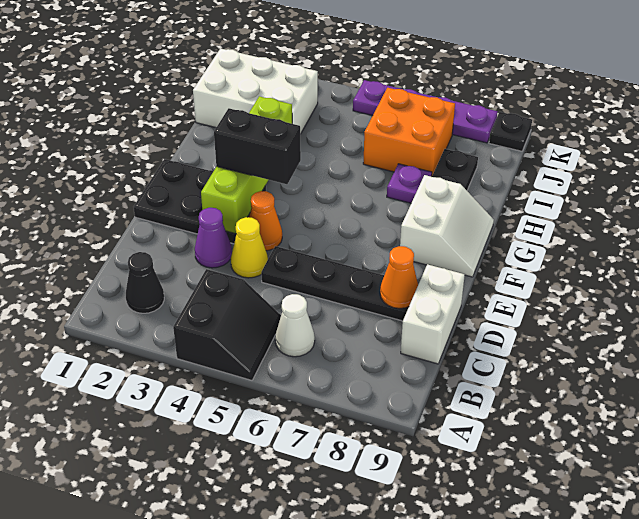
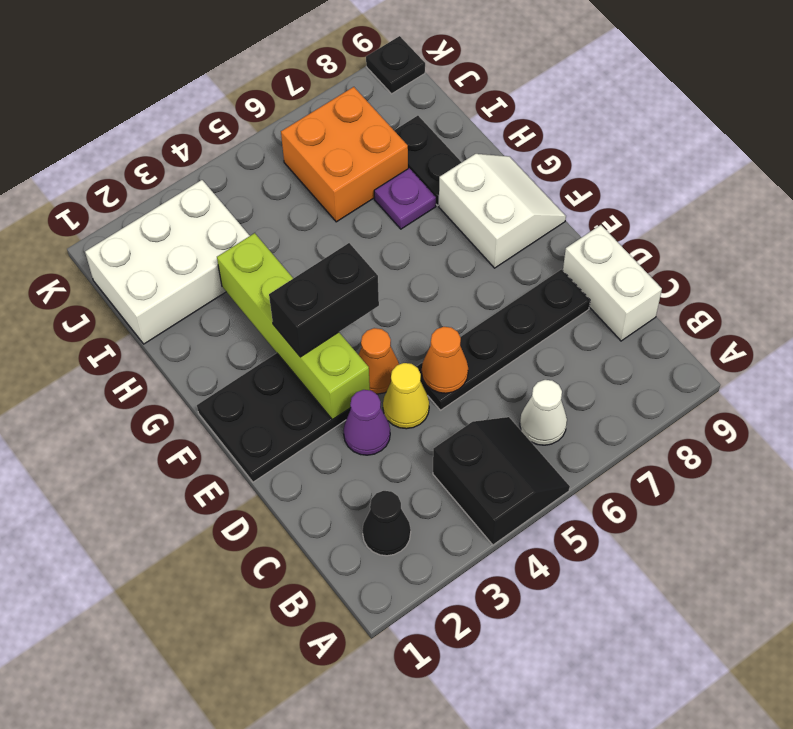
orange 1x1 cone [380,246,418,308] -> orange 1x1 cone moved to [422,327,468,393]
purple 1x4 plate [353,80,498,143] -> none

